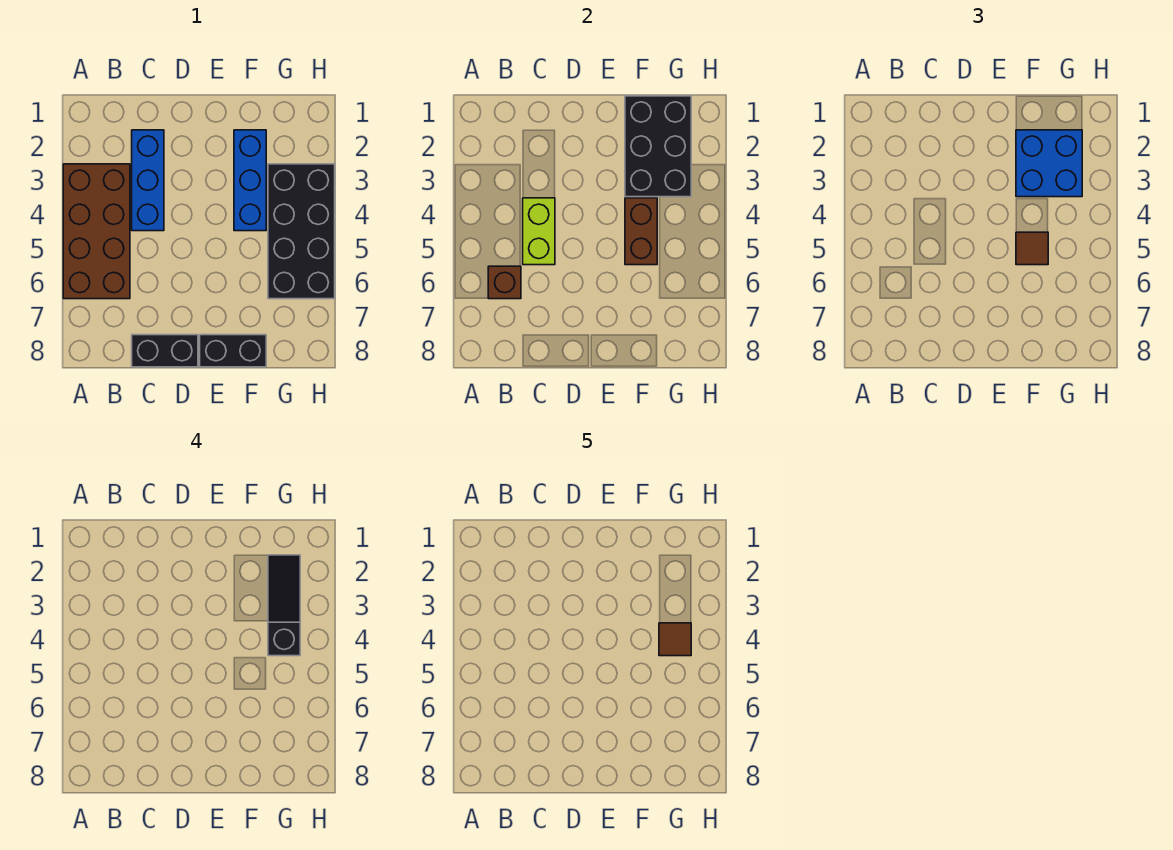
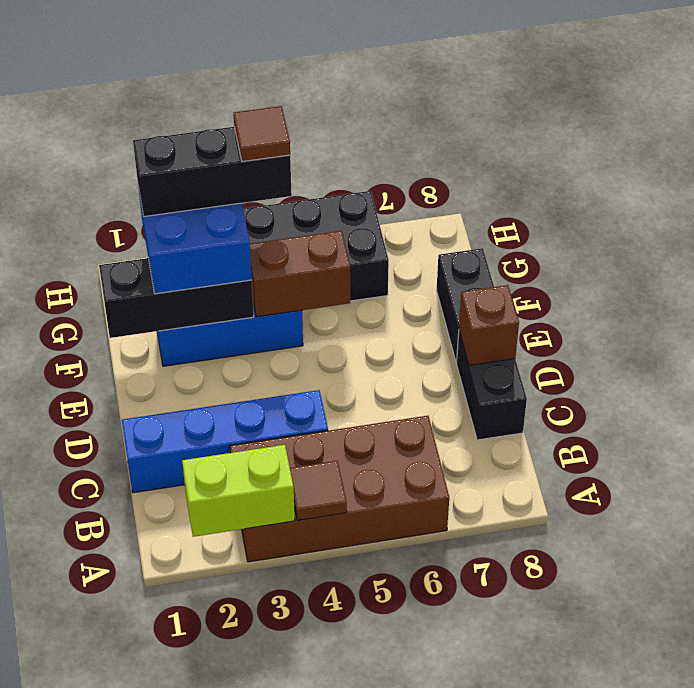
brown 1x1 brick [488,266,521,299] -> brown 1x1 brick moved to [459,285,519,365]
blue 1x3 brick [132,130,164,231] -> blue 1x4 brick [122,390,328,493]
lime 1x2 brick [523,198,555,265] -> lime 1x2 brick moved to [182,445,295,537]
black 2x3 brick [625,96,691,197] -> black 1x3 brick [99,258,254,338]
brown 1x1 tile [1016,232,1048,265] -> brown 1x1 tile moved to [290,461,347,520]
black 1x3 slope [268,555,300,656] -> black 1x3 brick [133,127,292,217]

